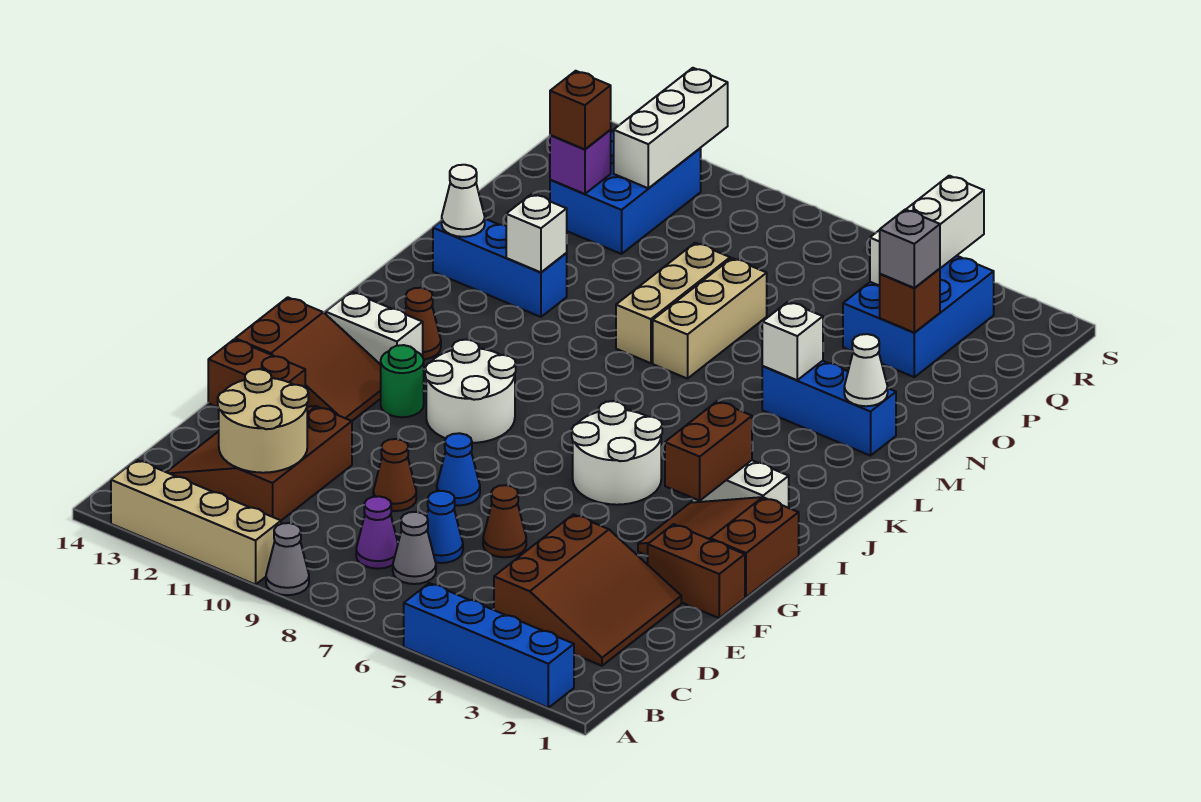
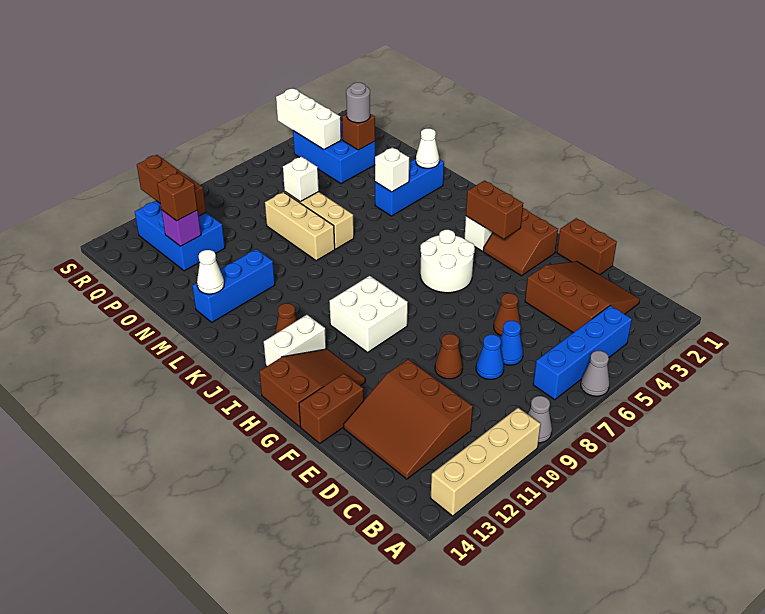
blue 1x4 brick [404,583,574,708] -> blue 1x4 brick moved to [533,306,632,400]
grey 1x1 cone [393,512,436,584] -> grey 1x1 cone moved to [581,351,610,396]
purple 1x1 cone [356,496,398,569] -> none
tan 2x2 round brick [218,369,308,473] -> none
brown 1x2 brick [648,524,745,618] -> brown 1x2 brick turned to [557,218,617,275]
blue 1x1 cone [437,433,480,506] -> blue 1x1 cone moved to [476,335,504,379]
brown 2x3 slope [638,497,799,597] -> brown 2x2 slope [483,208,558,276]
white 2x2 round brick [425,340,516,443] -> white 2x2 brick [329,276,408,352]
green 1x1 round brick [381,345,424,417] -> none
white 1x1 brick [506,194,567,272] -> white 1x1 brick moved to [283,157,319,201]
grey 1x1 brick [880,209,940,288] -> grey 1x1 round brick [346,83,370,123]
white 1x3 brick [614,68,728,188] -> brown 1x3 brick [137,155,206,216]

